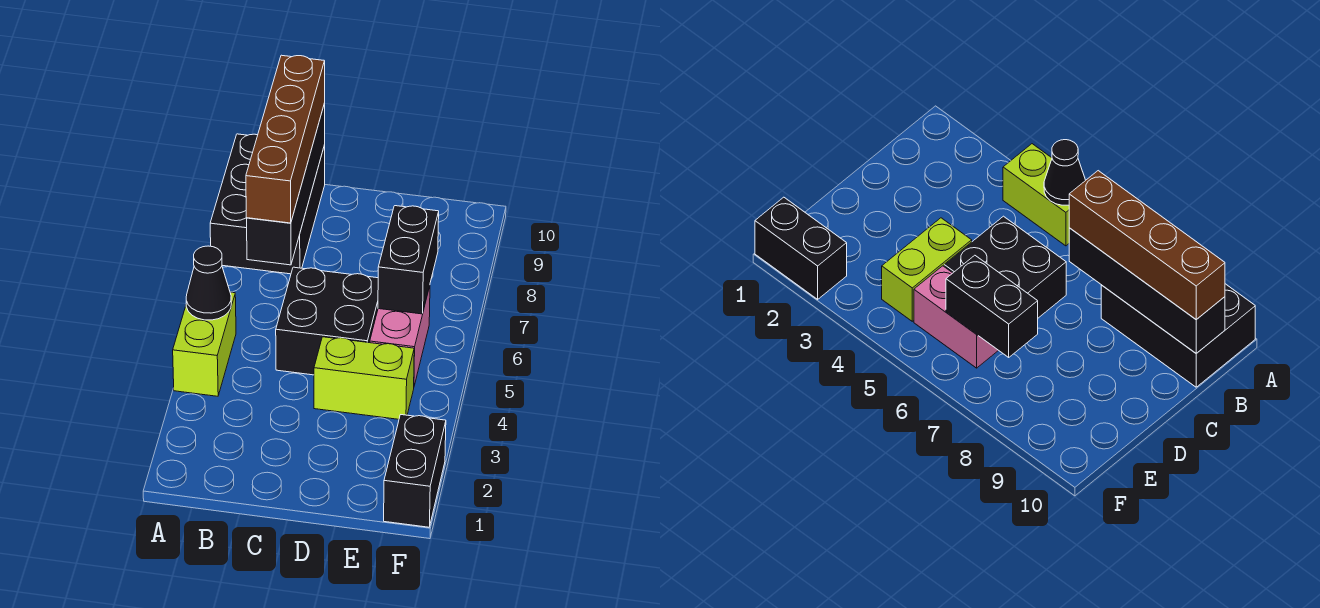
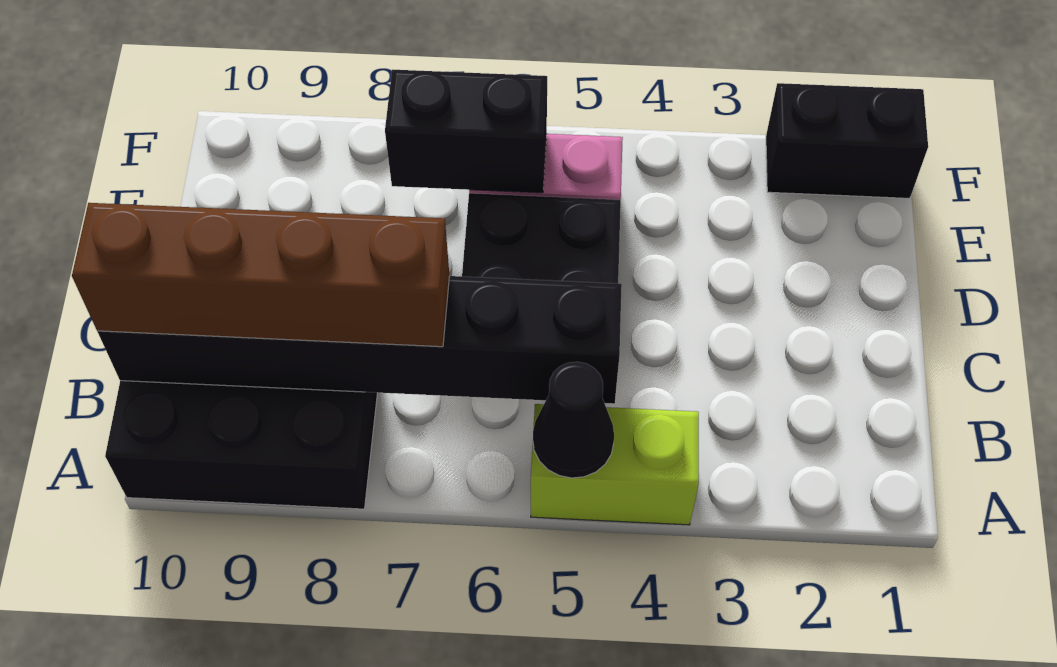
black 1x4 brick [246,103,325,265] -> black 1x6 brick [97,276,622,404]
lime 1x2 brick [314,337,414,419] -> none

